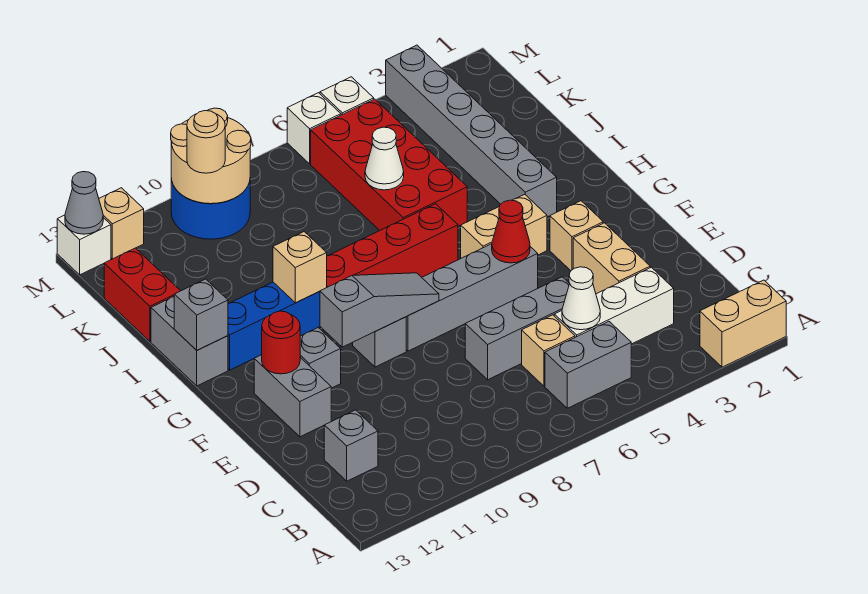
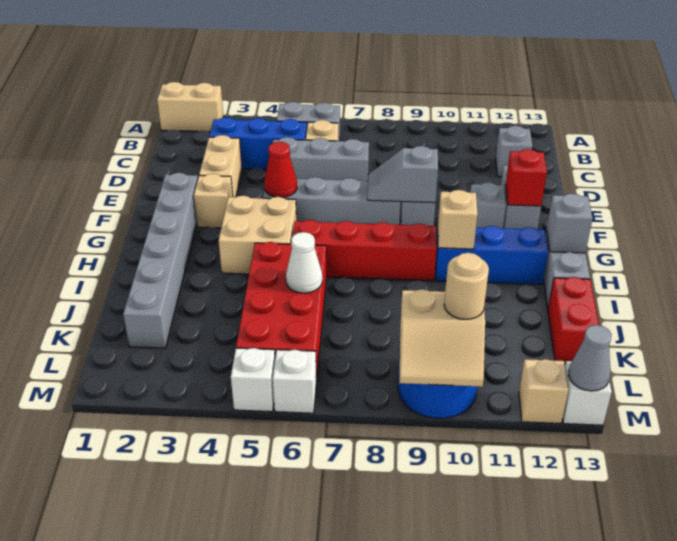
white 1x3 brick [554,267,674,344] -> blue 1x3 brick [209,117,307,169]
white 1x1 cone [562,267,600,330] -> none
grey 1x3 slope [320,273,439,347] -> grey 1x2 slope [367,146,438,203]
red 1x1 round brick [262,311,300,374] -> red 1x1 brick [506,149,547,206]
tan 1x2 brick [461,194,547,258] -> tan 2x2 brick [219,196,296,274]
grey 1x6 brick [386,45,557,217] -> grey 1x6 brick moved to [123,173,198,348]
tan 2x2 round brick [171,108,251,204] -> tan 2x2 slope [399,289,485,387]

